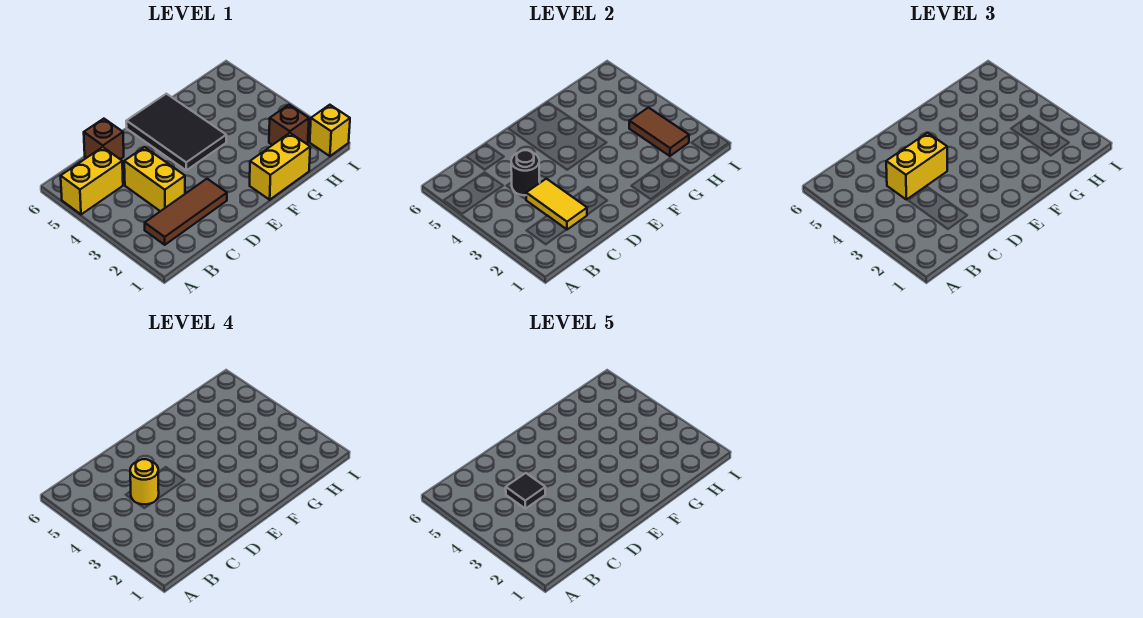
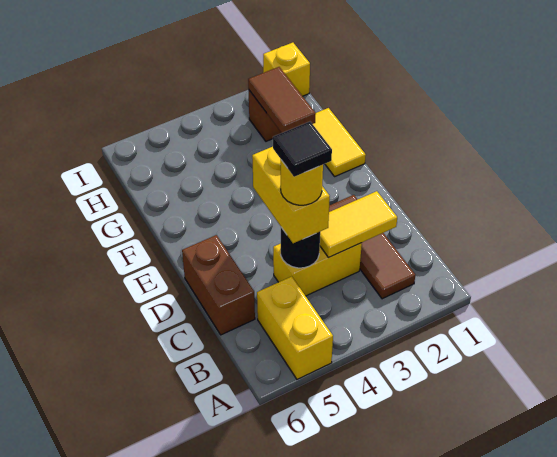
brown 1x1 brick [84,119,124,159] -> brown 1x2 brick [182,235,255,335]
black 2x3 tile [126,94,226,170] -> none
yellow 1x2 brick [250,133,310,200] -> yellow 1x2 tile [313,108,366,176]
brown 1x2 tile [629,108,689,156] -> brown 1x2 tile turned to [248,67,316,133]

